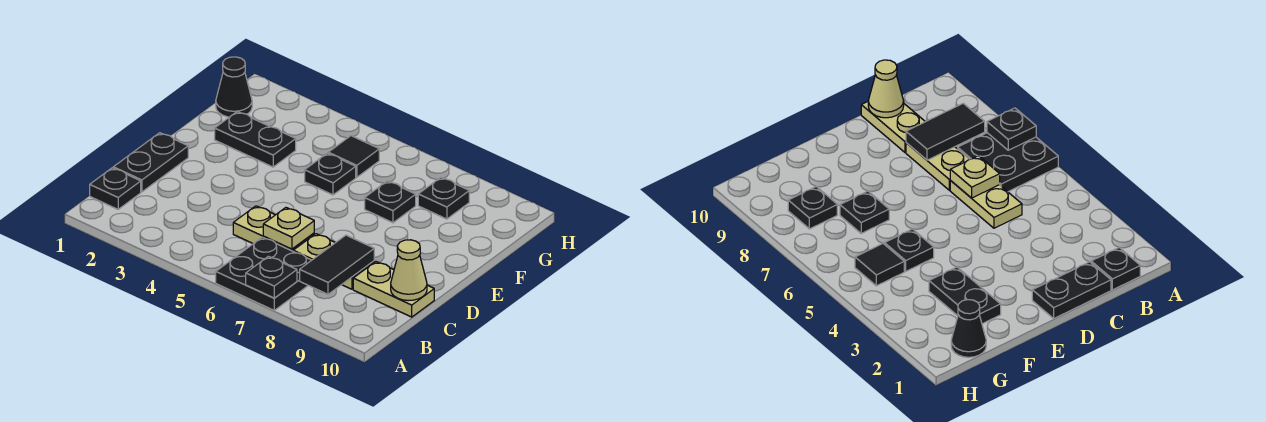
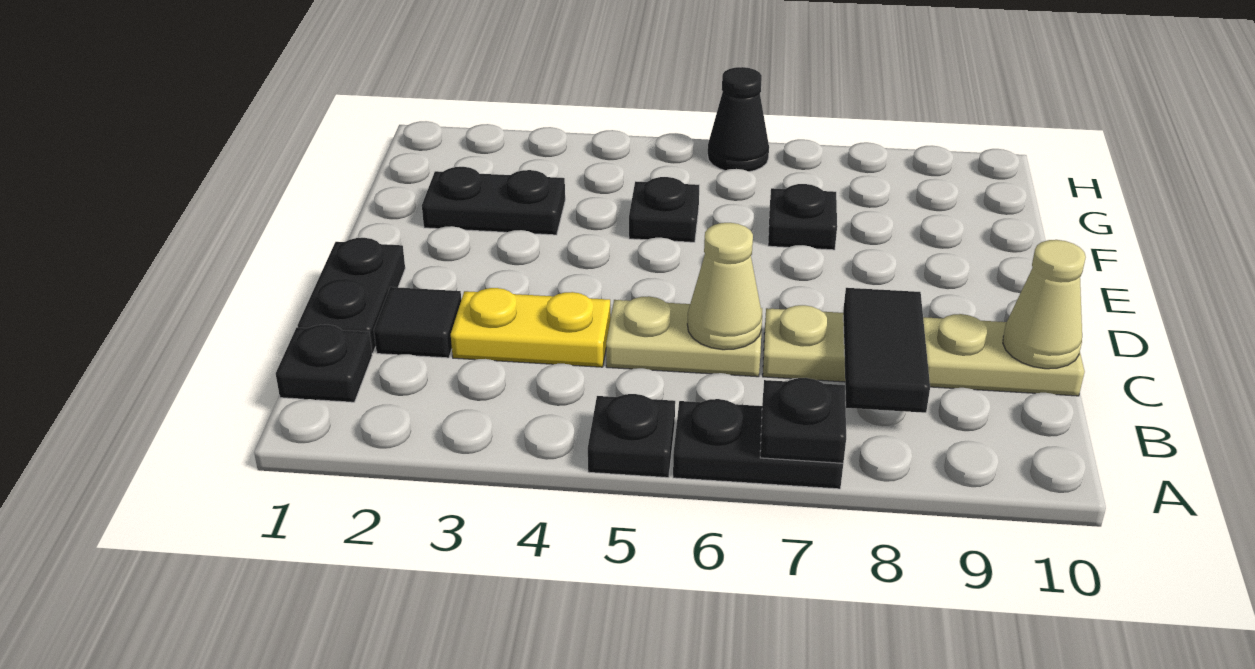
black 2x2 plate [216,237,311,310] -> black 1x2 plate [673,399,843,489]
none -> yellow 1x2 plate [451,288,611,367]
tan 1x1 plate [263,208,314,249] -> tan 1x1 cone [687,223,762,350]
black 1x1 cone [216,57,252,117] -> black 1x1 cone moved to [708,67,769,172]
black 1x1 tile [328,136,379,177] -> black 1x1 tile moved to [374,287,461,358]
black 1x1 plate [418,178,469,219] -> black 1x1 plate moved to [588,394,675,478]

